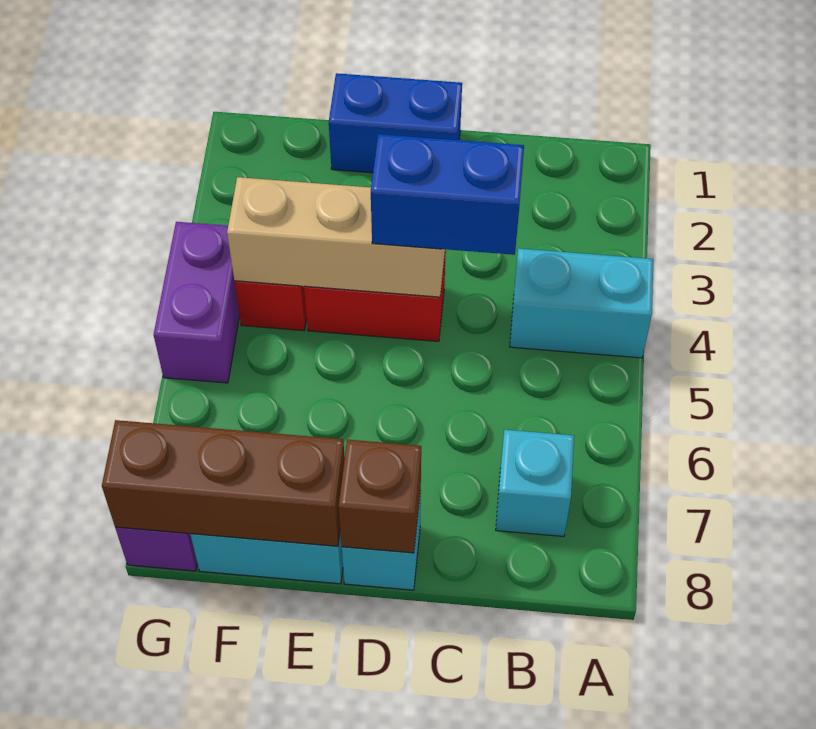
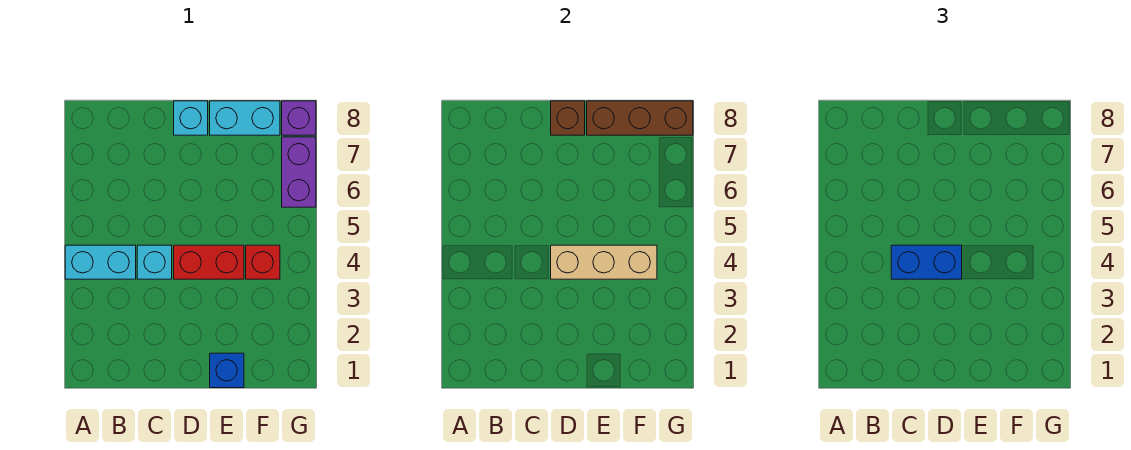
cyan 1x1 brick [496,430,574,536] -> cyan 1x1 brick moved to [137,245,172,279]
blue 1x2 brick [329,73,462,173] -> blue 1x1 brick [210,353,244,388]
purple 1x2 brick [154,222,240,383] -> purple 1x2 brick moved to [282,137,316,207]

